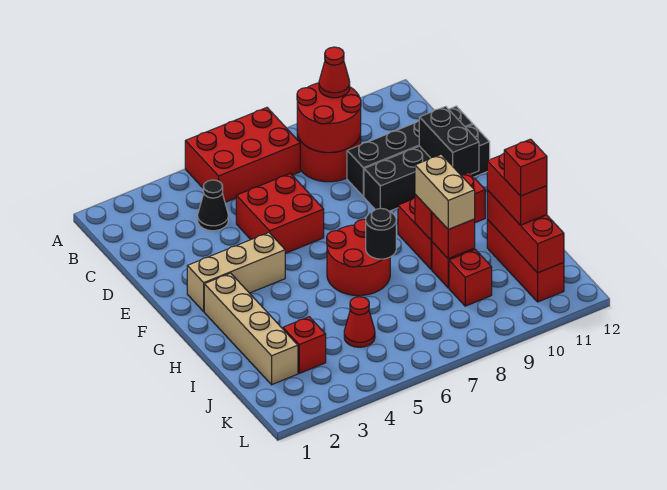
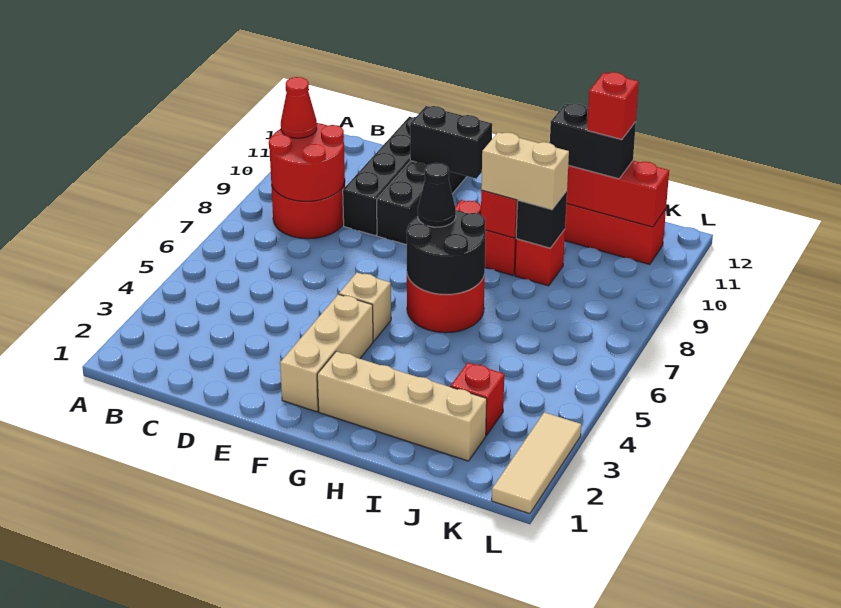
red 2x3 brick [185,108,300,202] -> none
black 1x1 cone [198,180,228,231] -> black 1x1 cone moved to [418,163,456,227]
red 2x2 brick [236,173,324,253] -> none
none -> tan 1x1 brick [339,273,391,341]
black 1x1 round brick [366,208,396,259] -> black 2x2 round brick [407,210,486,294]
red 1x1 brick [432,213,475,259] -> black 1x1 brick [516,191,567,248]
red 1x2 brick [487,153,547,225] -> black 1x2 brick [550,103,636,179]
red 1x1 cone [344,297,375,347] -> none
red 1x1 brick [449,249,492,306] -> none
none -> tan 1x3 tile [492,412,581,514]

